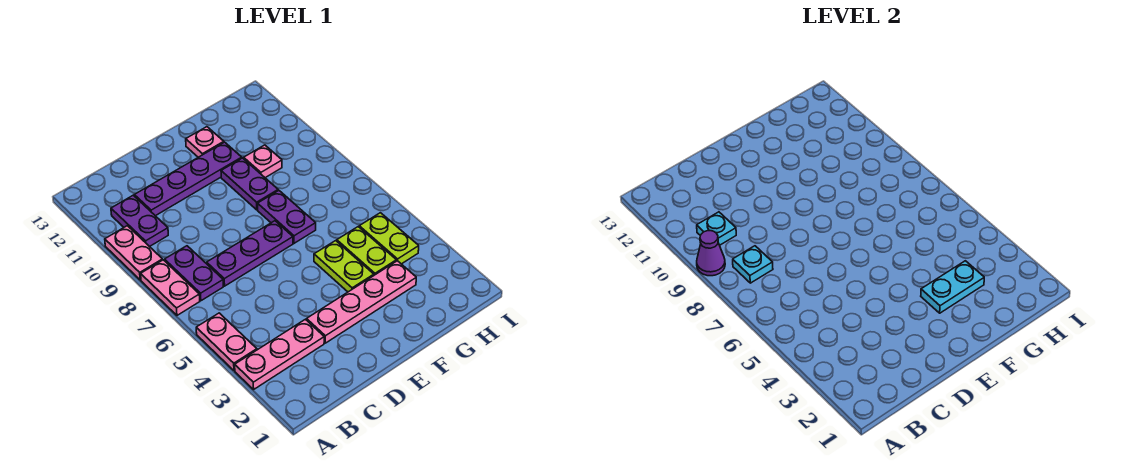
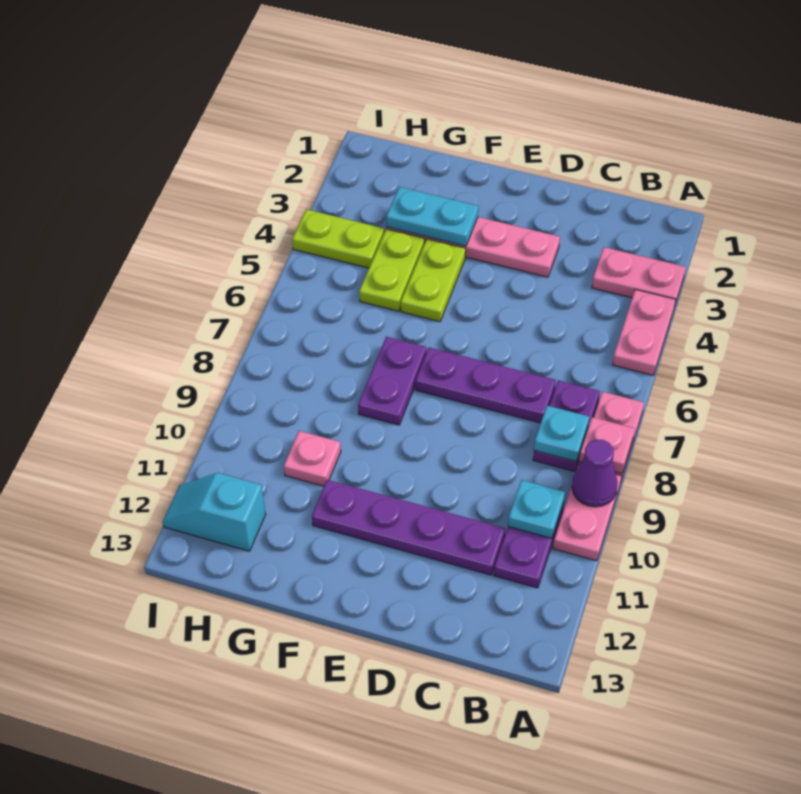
pink 1x3 plate [235,319,324,389] -> pink 1x2 plate [592,247,686,304]
purple 1x2 plate [221,158,278,210] -> none
pink 1x1 plate [186,127,224,157] -> pink 1x1 plate moved to [579,417,635,474]
lime 1x2 plate [359,213,419,264] -> lime 1x2 plate turned to [292,209,384,268]
none -> cyan 1x2 slope [163,473,266,551]

